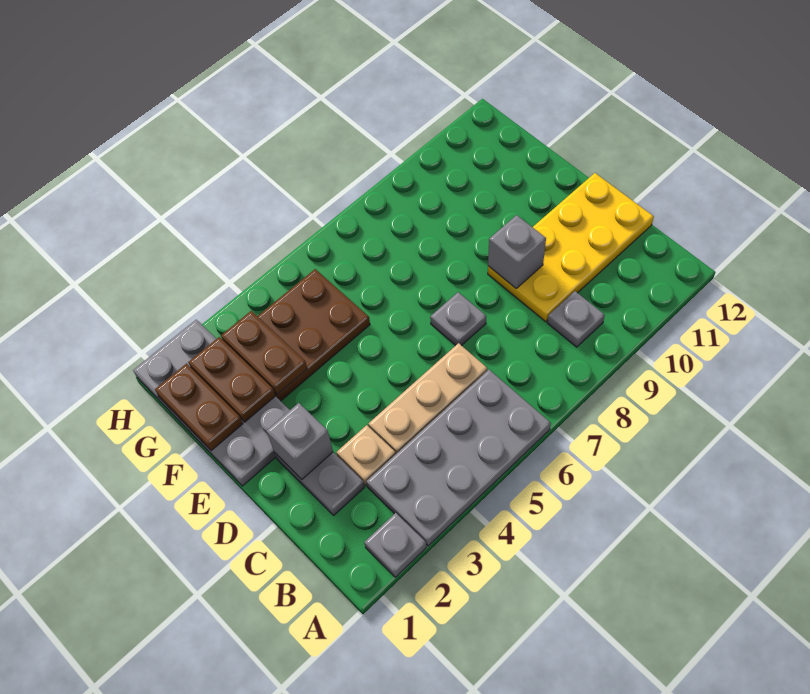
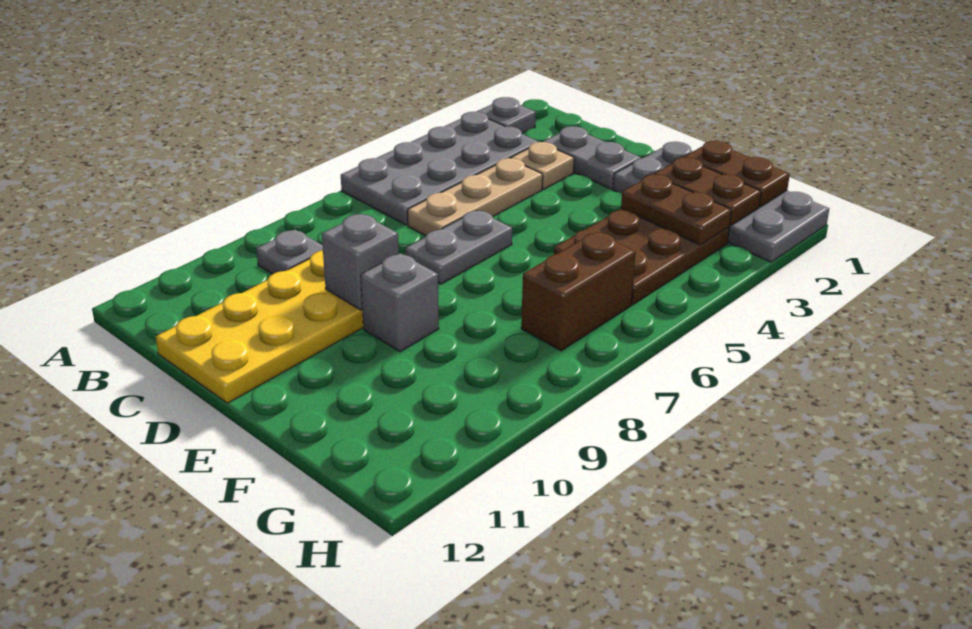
grey 1x1 brick [266,403,333,479] -> grey 1x1 brick moved to [361,253,439,352]
grey 1x1 plate [430,292,486,346] -> grey 1x2 plate [406,211,512,284]
none -> brown 1x2 brick [521,232,636,351]

